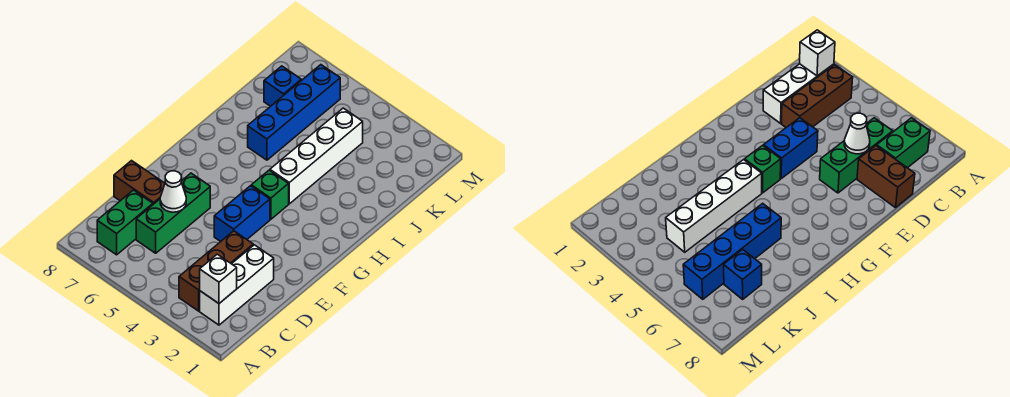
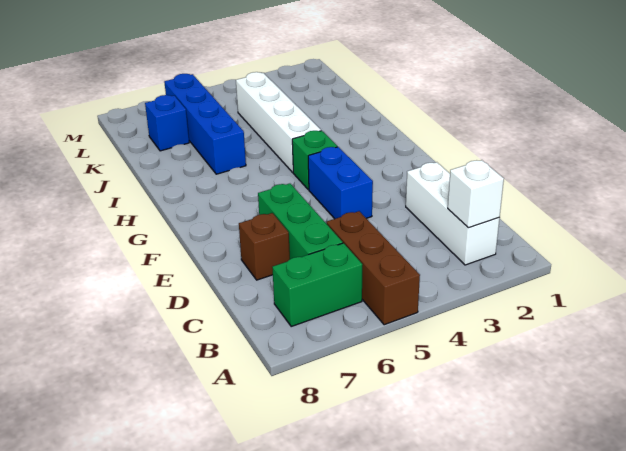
brown 1x3 brick [179,231,253,311] -> brown 1x3 brick moved to [327,211,420,325]
green 1x2 brick [97,190,153,255] -> green 1x2 brick turned to [272,243,362,326]
white 1x1 cone [160,171,186,212] -> none
brown 1x2 brick [114,161,165,204] -> brown 1x1 brick [239,213,290,280]

